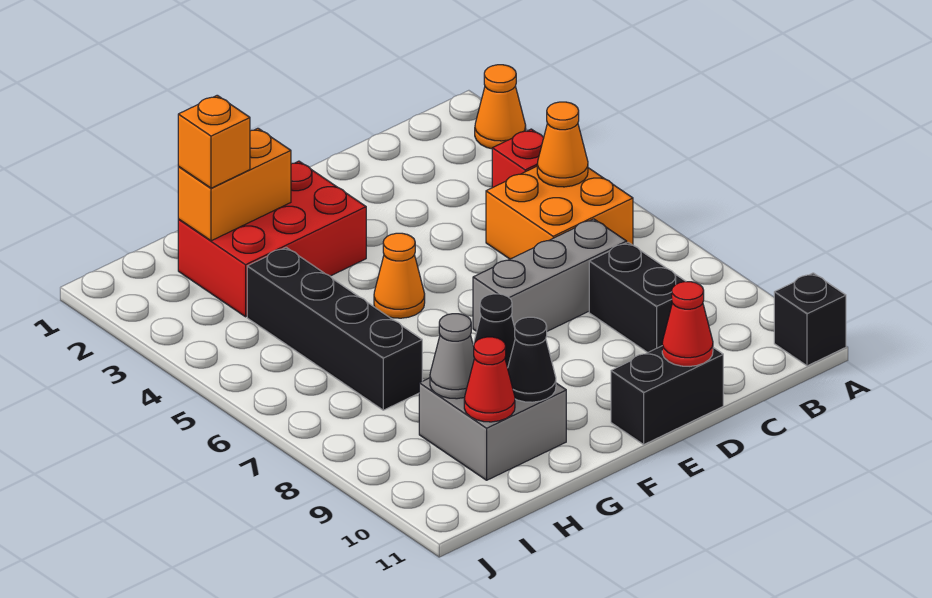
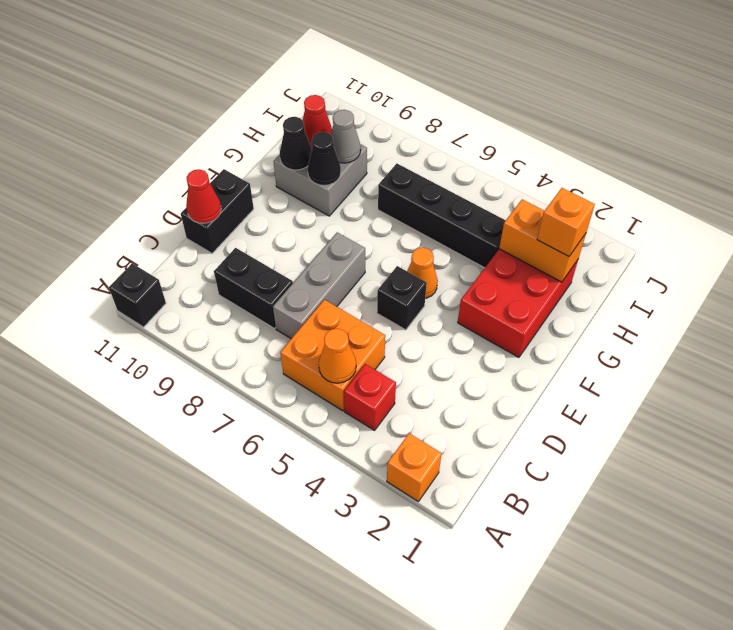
orange 1x1 cone [475,65,526,149] -> orange 1x1 brick [387,433,442,502]
none -> black 1x1 brick [377,266,427,330]
orange 1x2 brick [178,128,291,241] -> orange 1x2 brick turned to [499,199,586,282]

